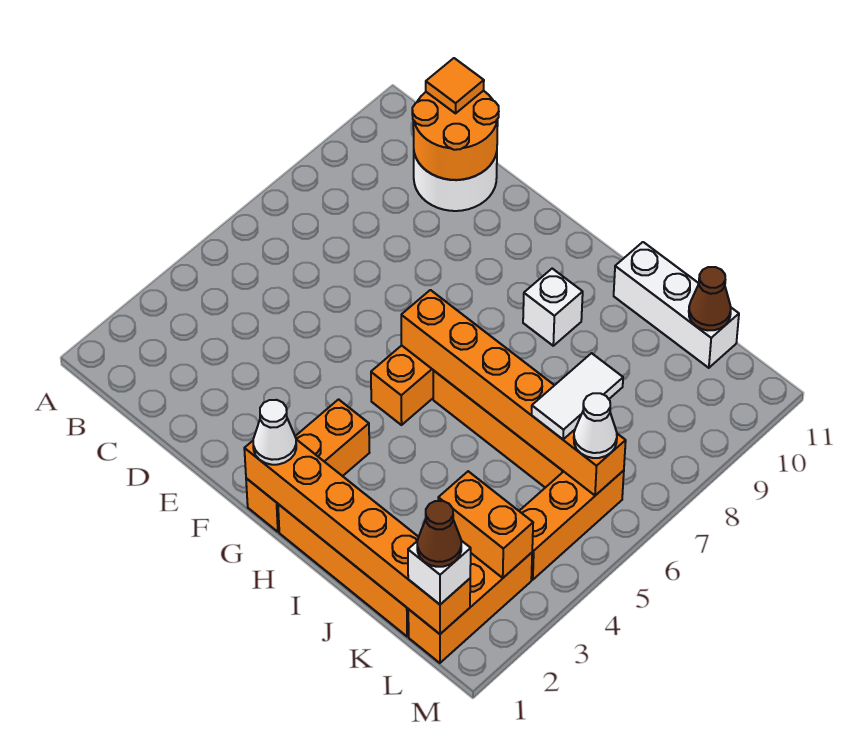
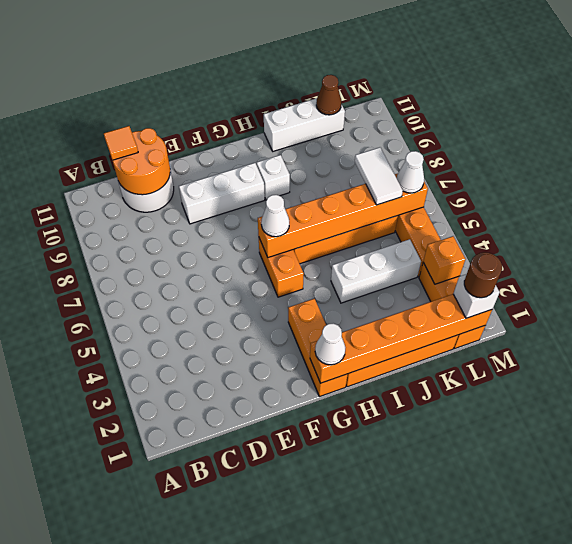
none -> white 1x3 brick [179,163,265,224]
none -> white 1x1 cone [261,195,289,237]
none -> white 1x3 brick [331,239,421,303]
orange 1x2 brick [438,471,533,578] -> orange 1x1 brick [423,236,465,284]
brown 1x1 cone [417,501,461,567] -> brown 1x1 round brick [464,252,502,298]

